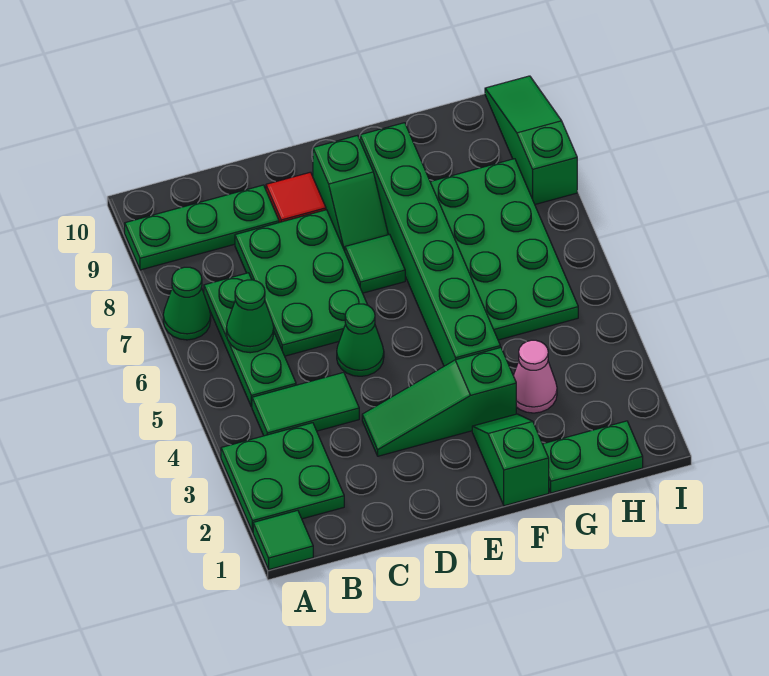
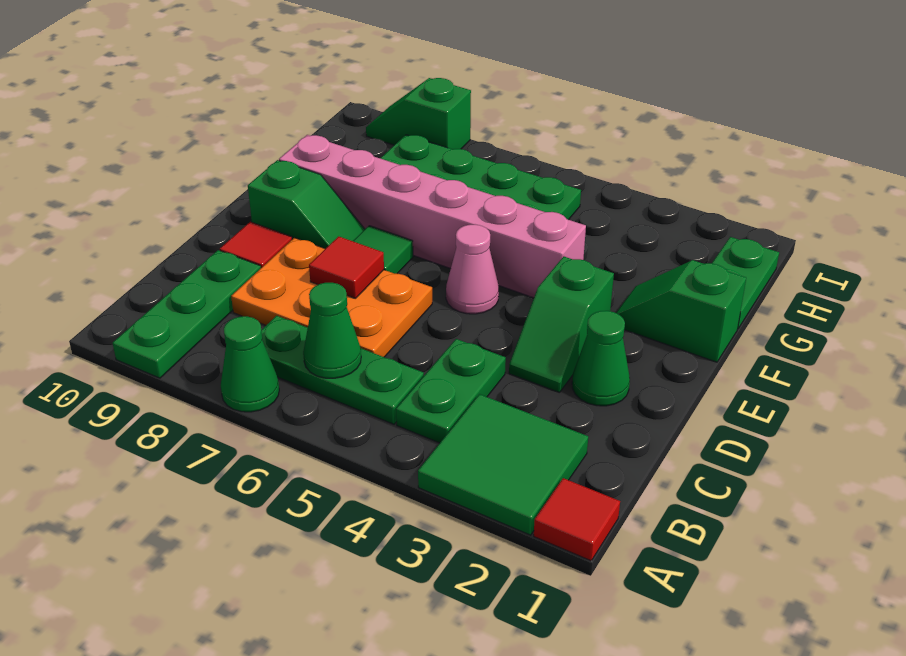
green 1x1 tile [253,510,313,570] -> red 1x1 tile [534,478,620,561]
green 2x2 plate [221,423,344,532] -> green 2x2 tile [418,394,588,535]
green 1x2 tile [252,372,359,436] -> green 1x2 plate [396,339,506,443]
green 2x3 plate [235,210,367,356] -> orange 2x3 plate [231,238,432,357]
green 1x3 slope [362,347,516,456] -> green 1x2 slope [509,256,614,393]
green 1x1 cone [337,304,384,376] -> green 1x1 cone moved to [572,311,630,406]
none -> red 1x1 tile [309,236,384,299]
green 1x6 brick [360,123,500,366] -> pink 1x6 brick [279,135,586,298]
pink 1x1 cone [513,340,557,413] -> pink 1x1 cone moved to [446,224,499,314]
green 1x3 slope [485,76,577,204] -> green 1x2 slope [366,78,471,149]

